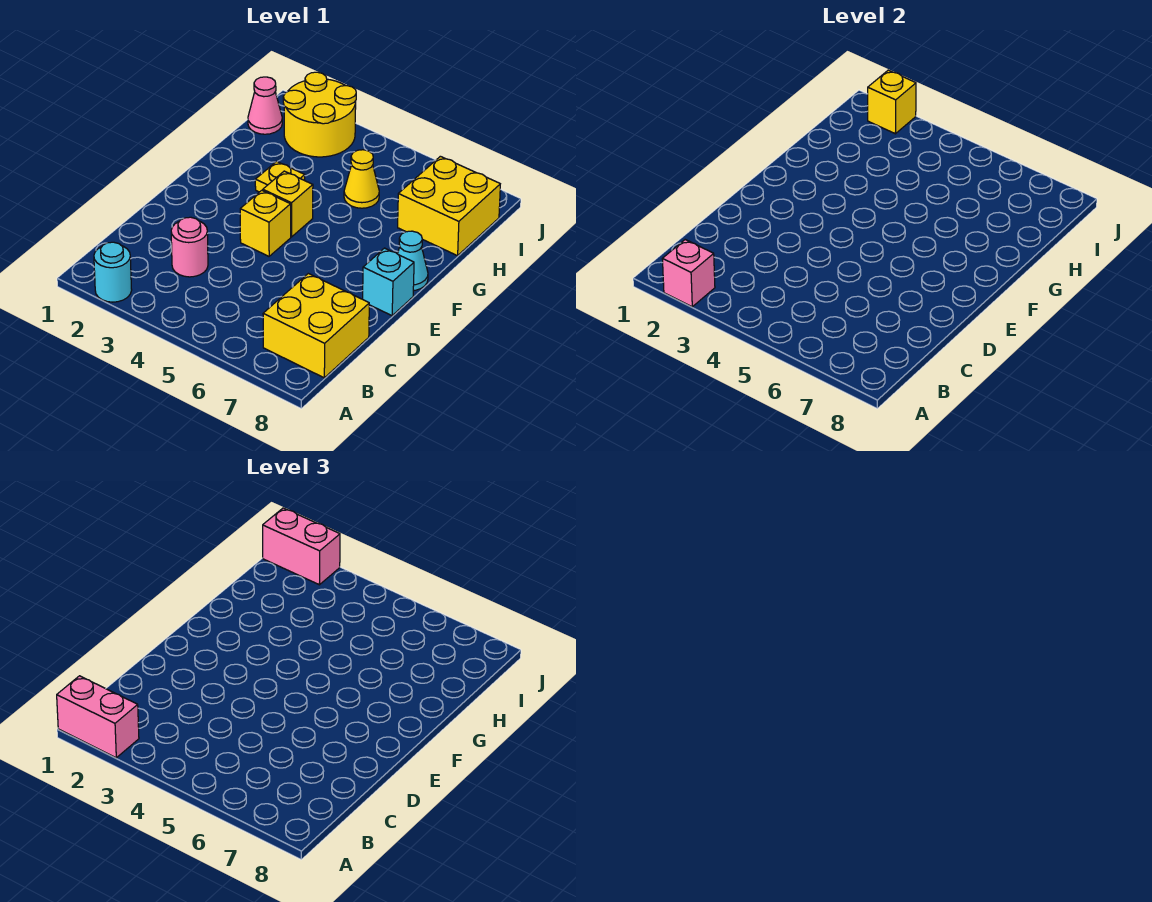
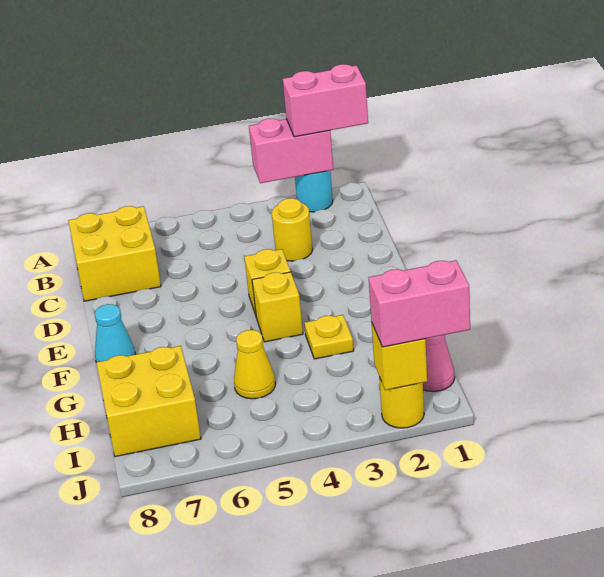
pink 1x1 brick [662,240,715,307] -> pink 1x2 brick [249,119,333,183]
pink 1x1 round brick [171,217,208,277] -> yellow 1x1 round brick [272,198,312,261]
cyan 1x1 brick [363,248,414,316] -> none
yellow 2x2 round brick [283,72,356,157] -> yellow 1x1 round brick [379,377,424,428]

